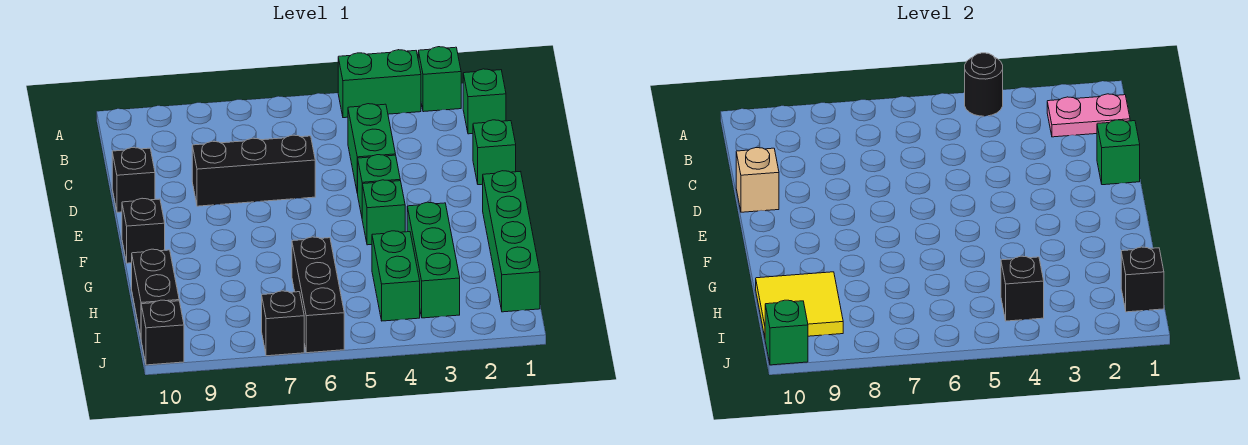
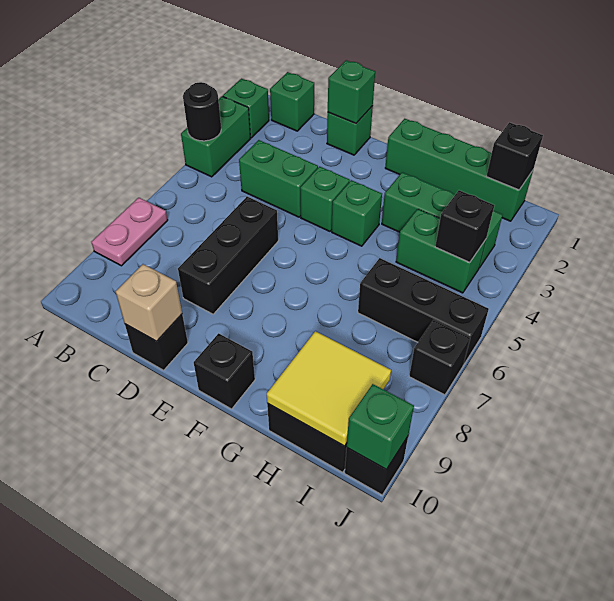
pink 1x2 plate [1047,94,1130,137] -> pink 1x2 plate moved to [92,198,168,266]

